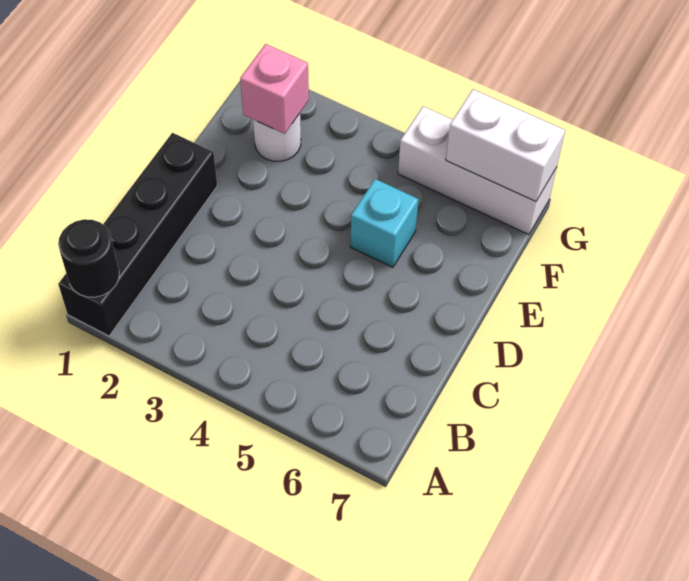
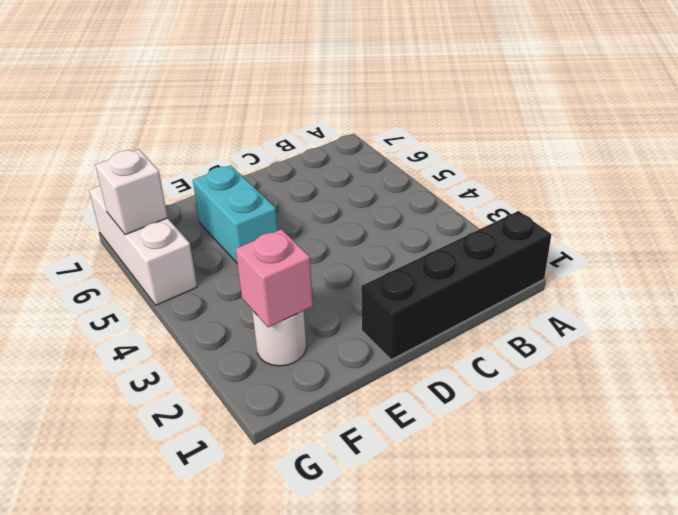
black 1x1 round brick [58,219,119,297] -> none
cyan 1x1 brick [350,179,418,267] -> cyan 1x2 brick [193,165,278,263]
white 1x2 brick [446,89,565,202] -> white 1x1 brick [96,149,168,235]

